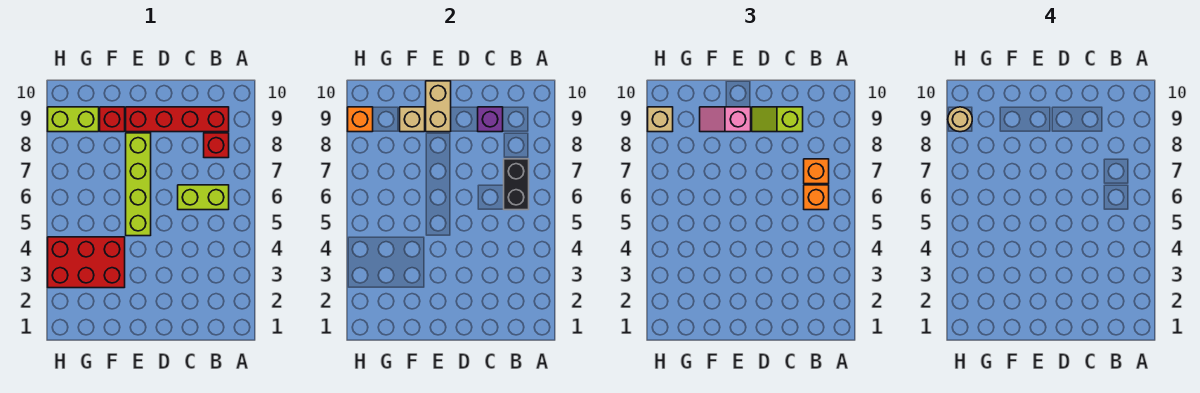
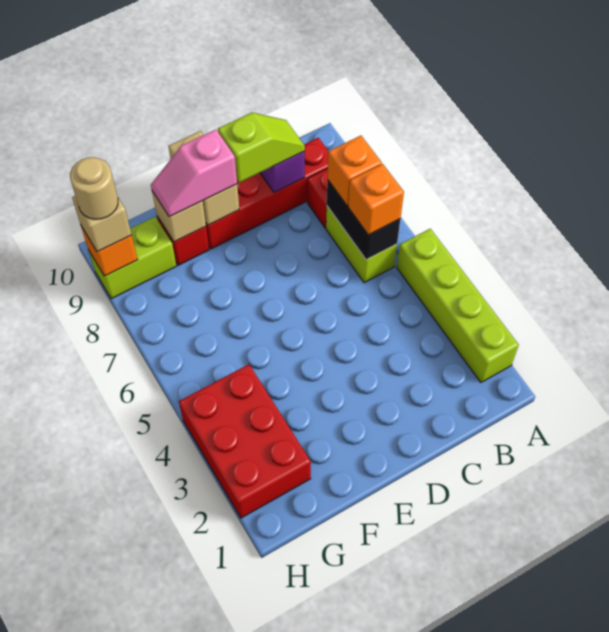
lime 1x2 brick [178,185,229,210] -> lime 1x2 brick turned to [326,206,397,283]
lime 1x2 slope [752,107,803,132] -> lime 1x2 slope turned to [218,113,305,183]
lime 1x4 brick [126,133,151,236] -> lime 1x4 brick moved to [397,229,519,382]
red 2x3 brick [48,237,125,288] -> red 2x3 brick turned to [179,364,311,518]

